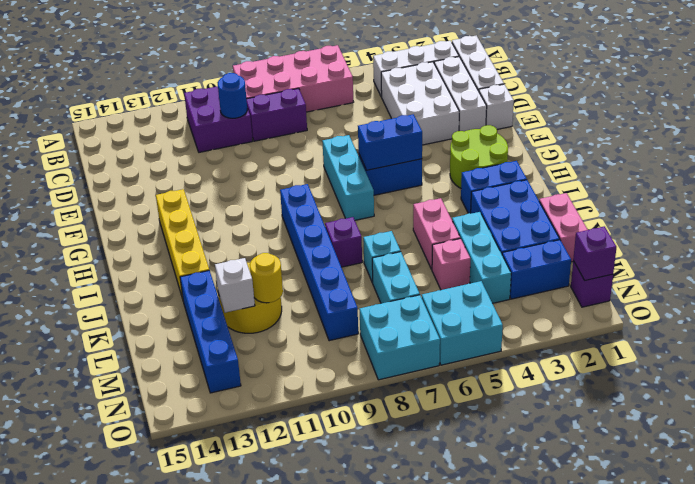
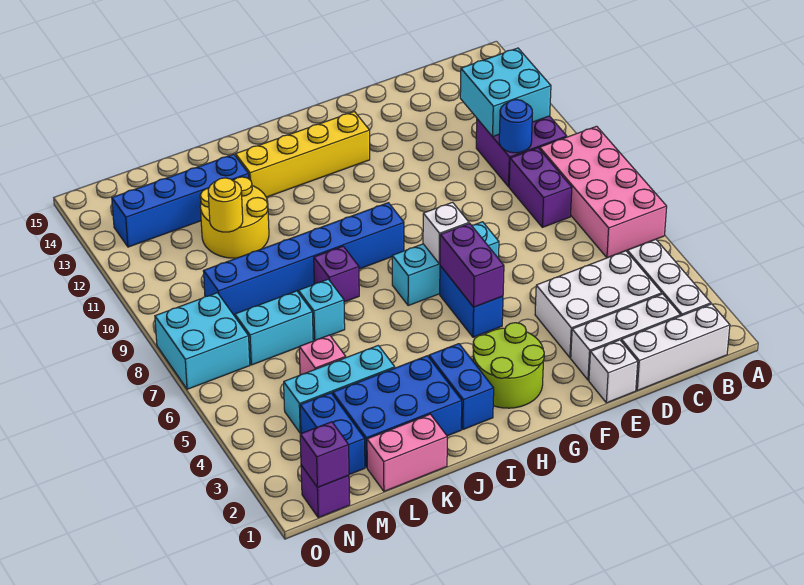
blue 1x2 brick [358,114,422,170] -> purple 1x2 brick [440,224,504,307]
pink 1x2 brick [413,198,460,269] -> none
white 1x1 brick [215,258,255,313] -> white 1x1 brick moved to [423,202,469,264]
cyan 2x2 brick [422,281,503,365] -> cyan 2x2 brick moved to [460,48,551,137]

